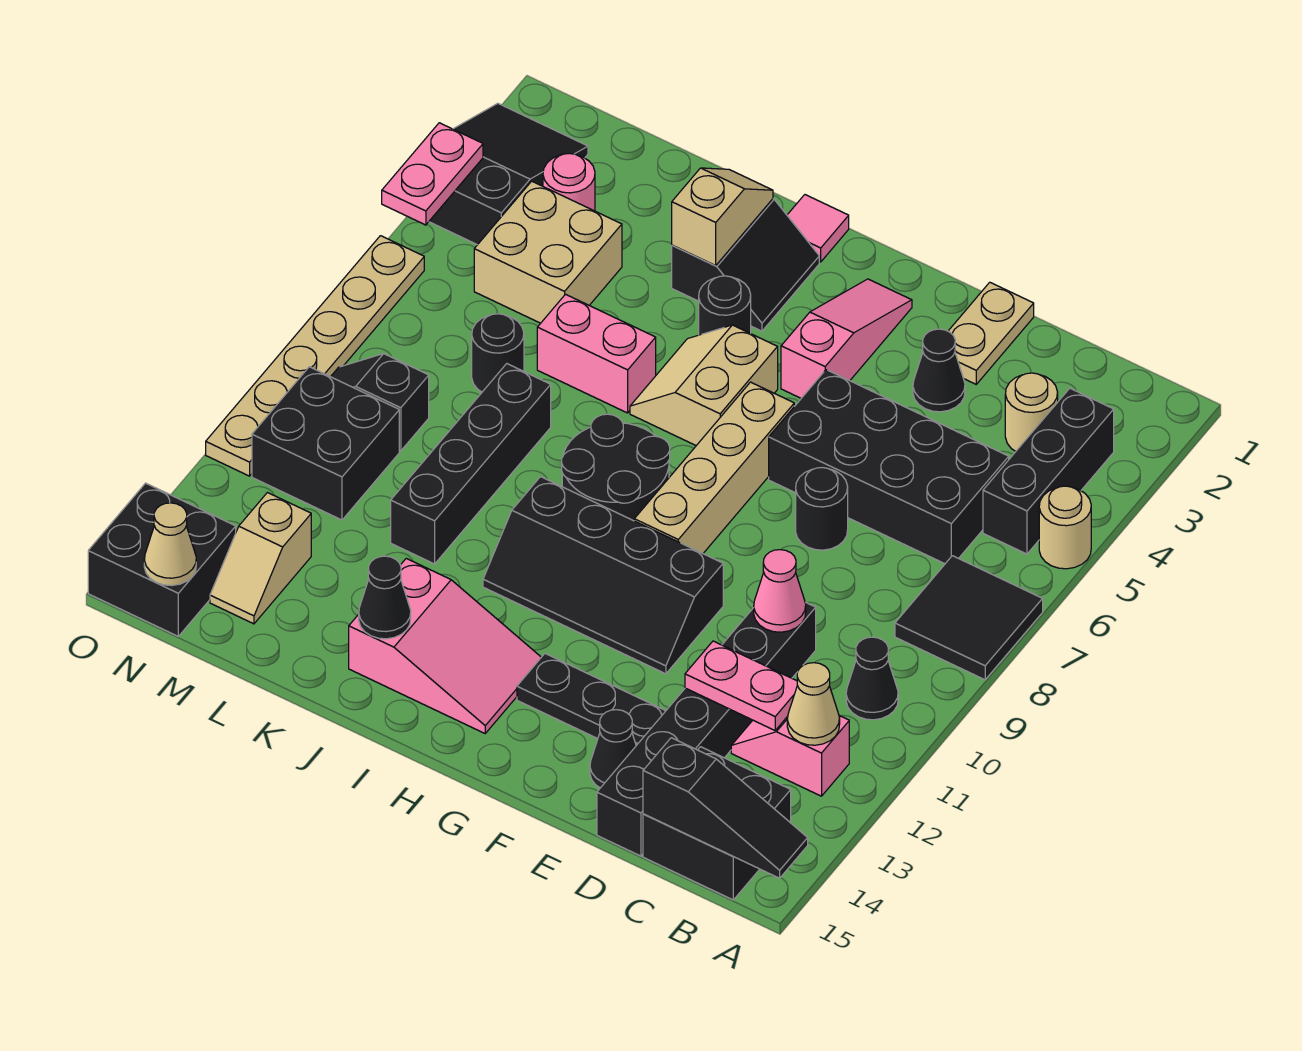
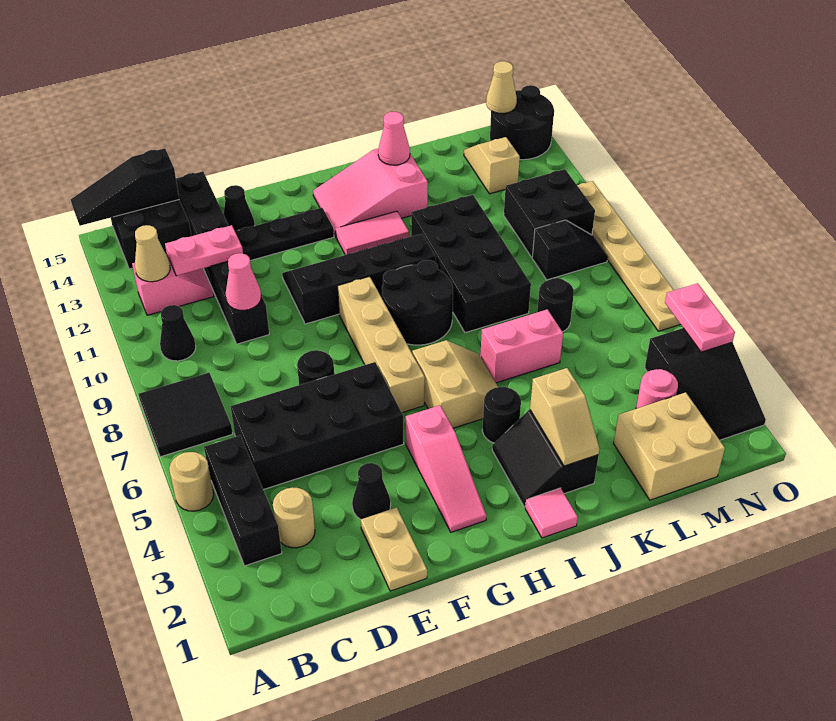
none -> pink 1x2 tile [336,211,409,255]
black 1x1 cone [359,556,411,639] -> pink 1x1 cone [378,112,410,165]
black 1x4 brick [391,364,551,564] -> black 2x4 brick [411,195,531,333]
tan 2x2 brick [474,181,622,323] -> tan 2x2 brick moved to [614,392,725,500]
black 2x2 brick [88,483,236,636] -> black 2x2 round brick [490,85,554,160]

